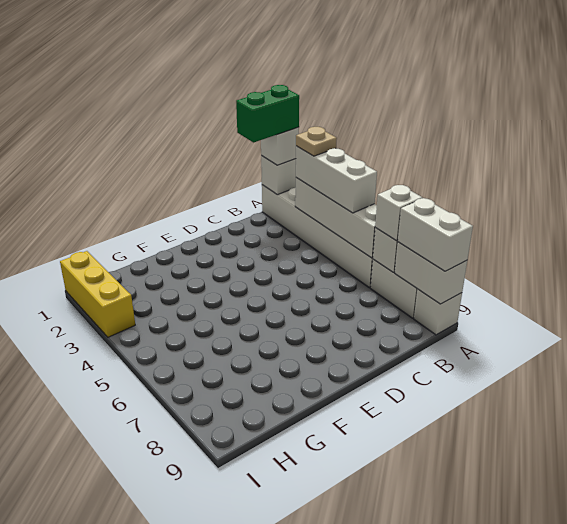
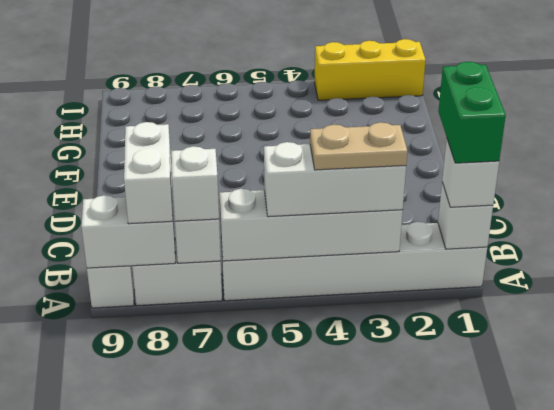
tan 1x1 plate [296,127,337,156] -> tan 1x2 plate [310,122,407,170]
white 1x2 brick [397,198,473,271] -> white 1x2 brick turned to [124,122,173,224]

